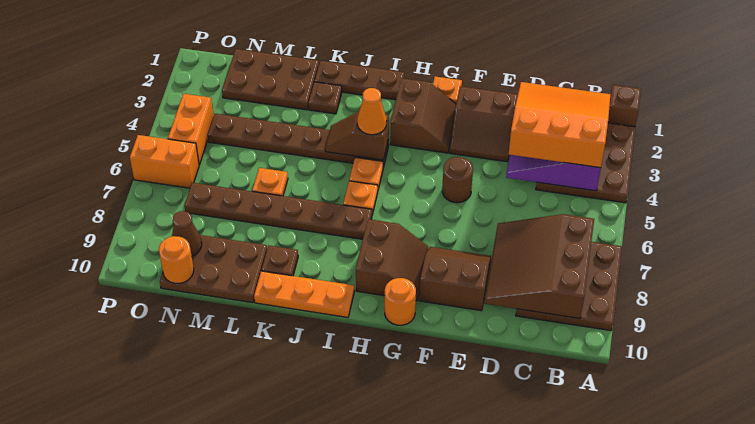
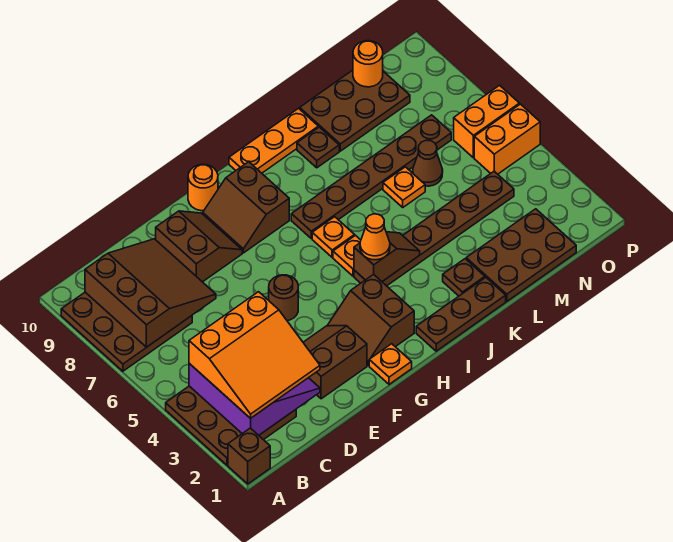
brown 2x2 slope [420,247,491,311] -> brown 2x2 slope turned to [155,211,242,282]
brown 1x1 cone [172,211,202,256] -> brown 1x1 cone moved to [413,140,443,186]
orange 1x2 brick [168,94,213,165] -> orange 1x2 brick turned to [474,104,540,174]

